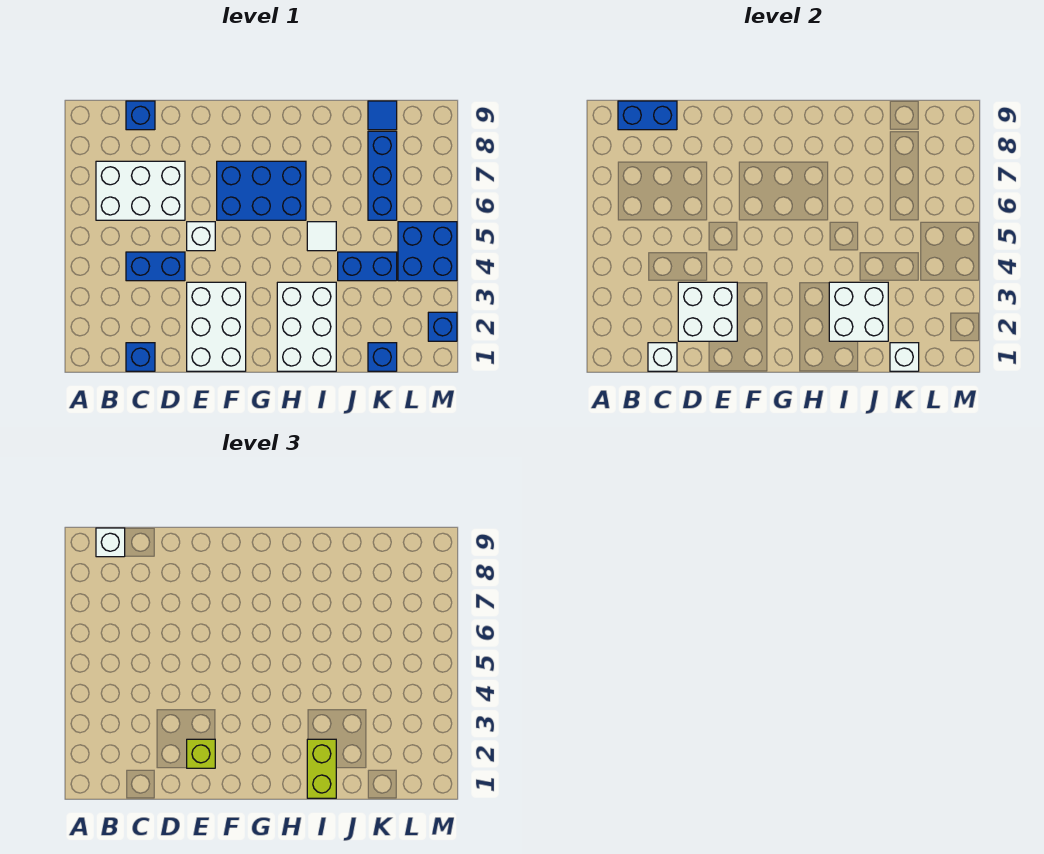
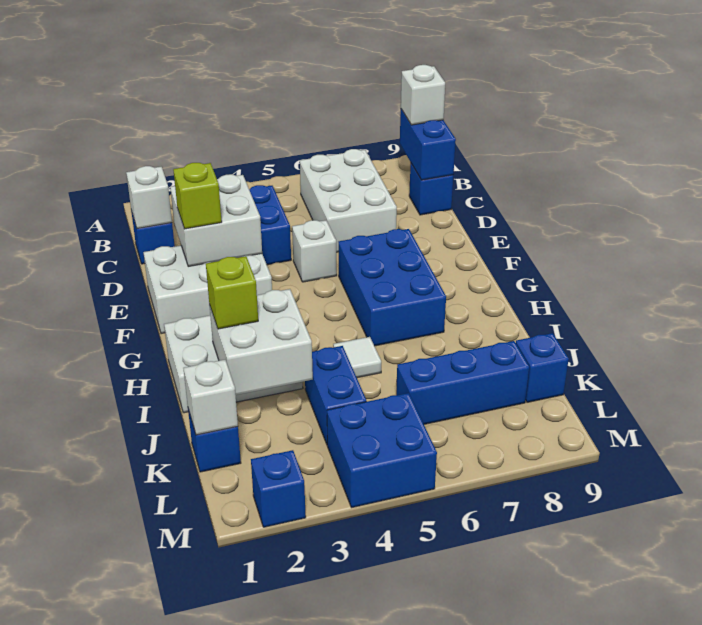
lime 1x2 brick [307,739,336,798] -> lime 1x1 brick [206,256,258,329]
blue 1x1 tile [368,101,397,130] -> blue 1x1 brick [516,333,569,402]

